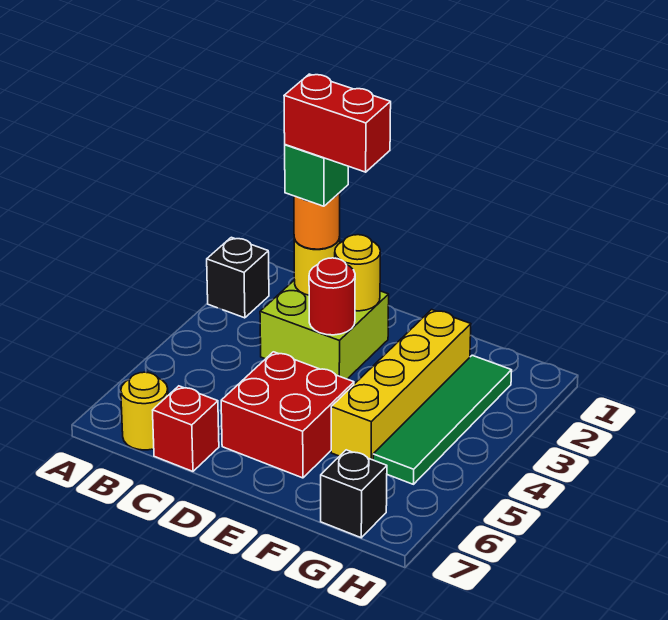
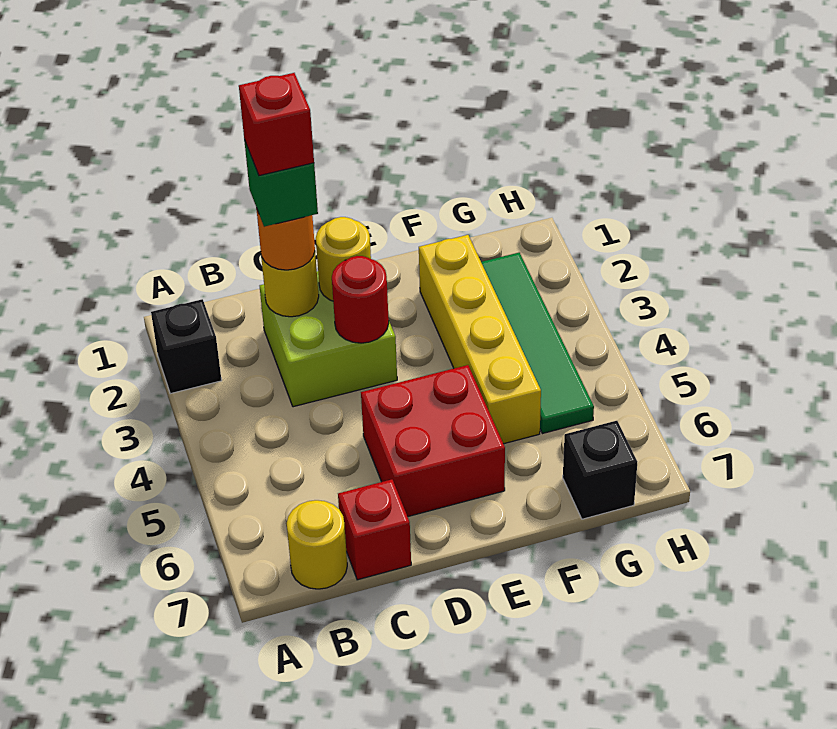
red 1x2 brick [284,74,391,172] -> red 1x1 brick [239,73,314,176]

